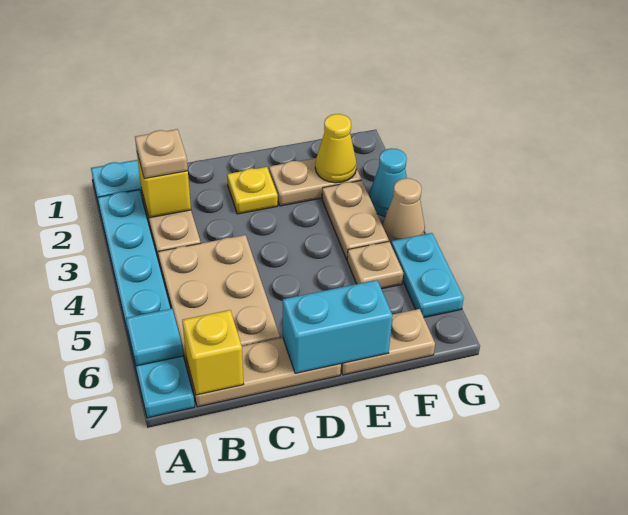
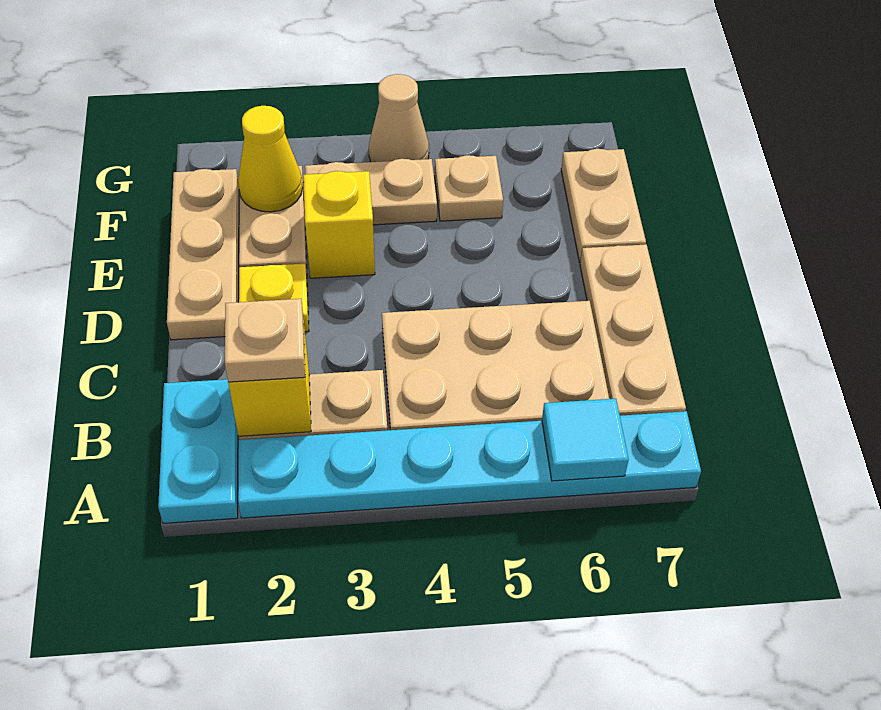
yellow 1x1 brick [182,310,244,395] -> yellow 1x1 brick moved to [303,171,375,278]
none -> tan 1x3 plate [167,169,239,340]
cyan 1x2 brick [283,280,393,373] -> none
cyan 1x1 cone [369,148,407,216] -> none
cyan 1x2 plate [391,233,464,317] -> none

